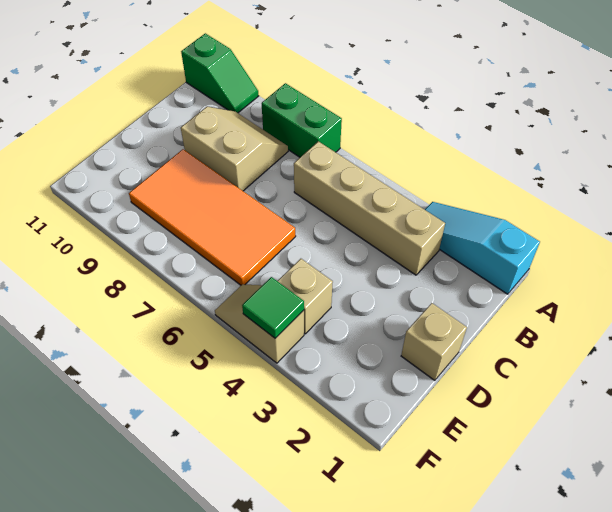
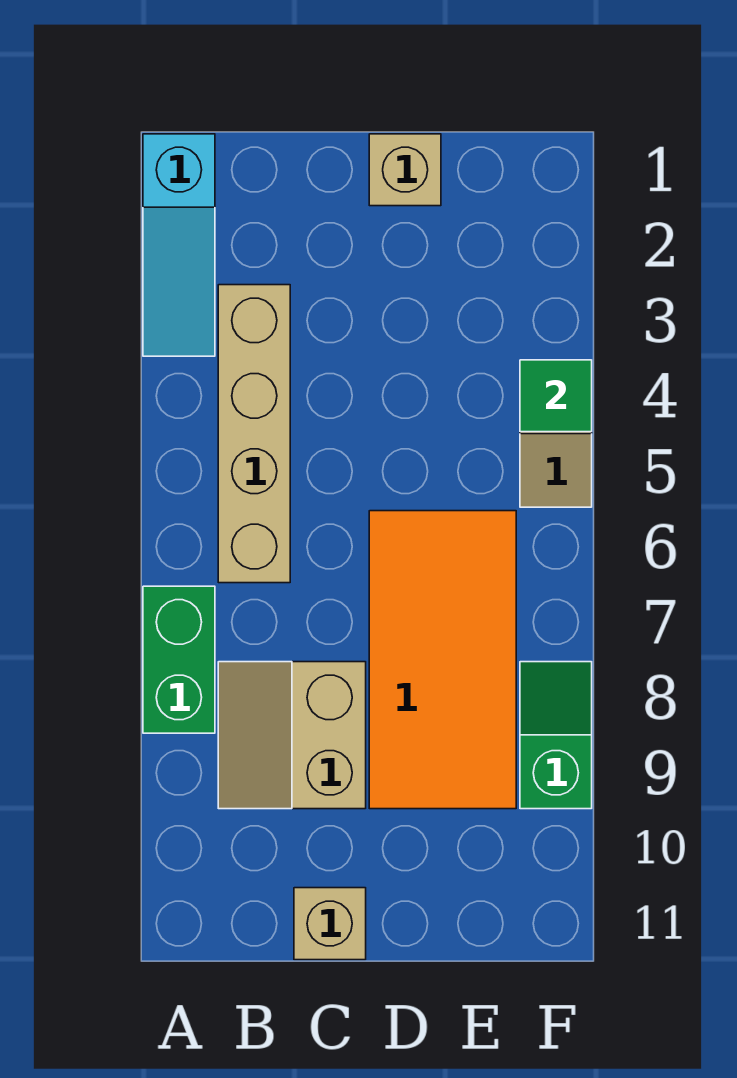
green 1x2 slope [181,33,259,113] -> green 1x2 slope moved to [520,662,592,809]
tan 1x1 brick [278,259,333,334] -> tan 1x1 brick moved to [294,888,366,960]

